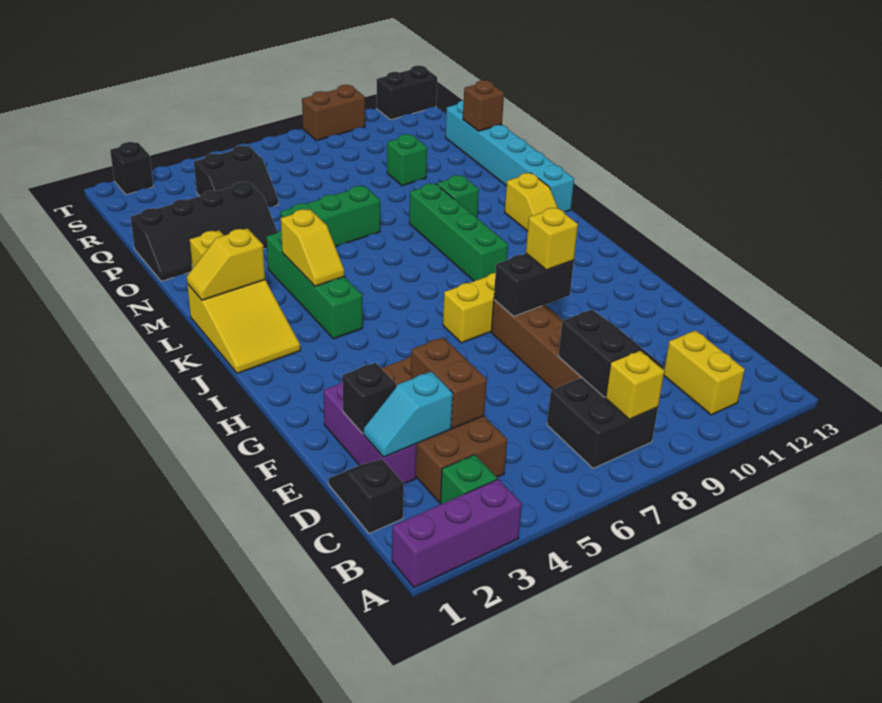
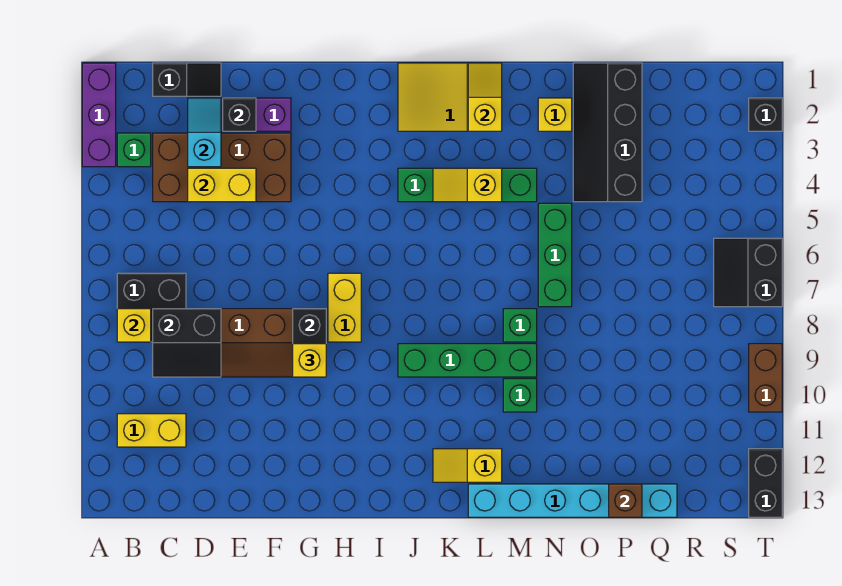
brown 1x2 brick [411,338,487,428] -> yellow 1x2 brick [188,168,256,202]
green 1x1 brick [387,134,427,186] -> green 1x1 brick moved to [503,309,537,342]
black 2x2 slope [194,146,278,207] -> black 2x2 slope moved to [714,238,782,307]

